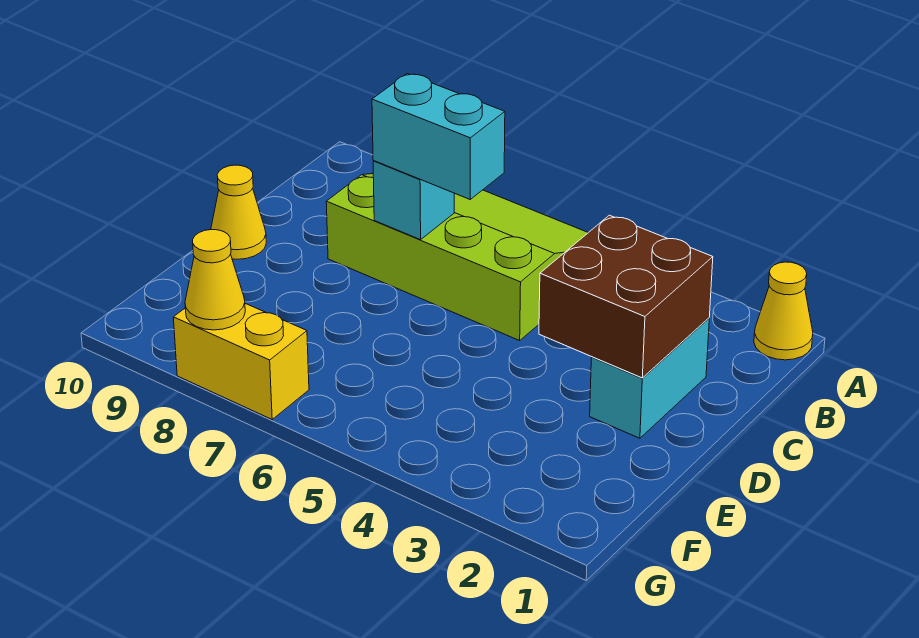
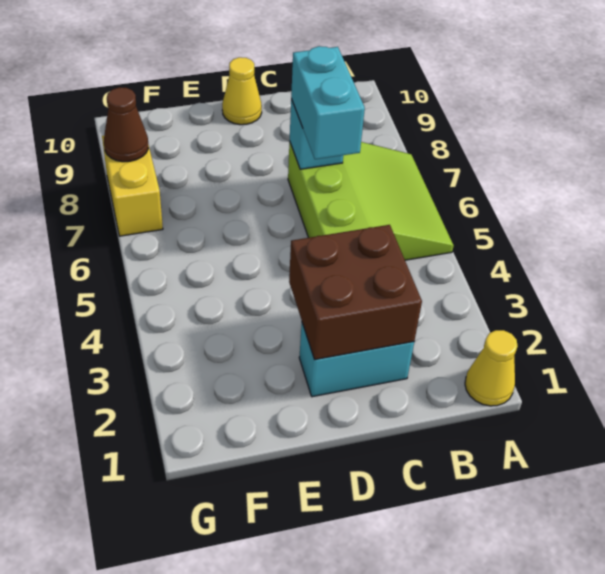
lime 3x4 slope [326,174,588,341] -> lime 3x3 slope [288,141,454,260]
yellow 1x1 cone [185,230,245,330] -> brown 1x1 cone [104,87,148,162]

